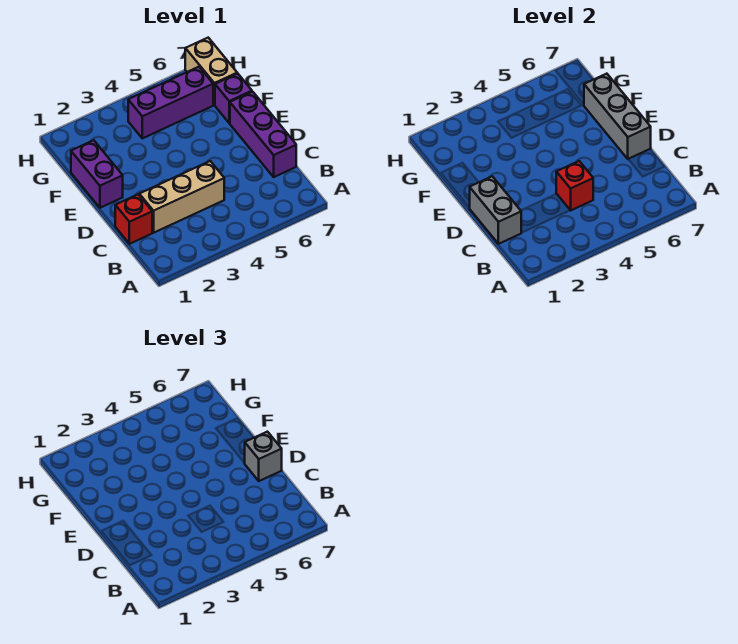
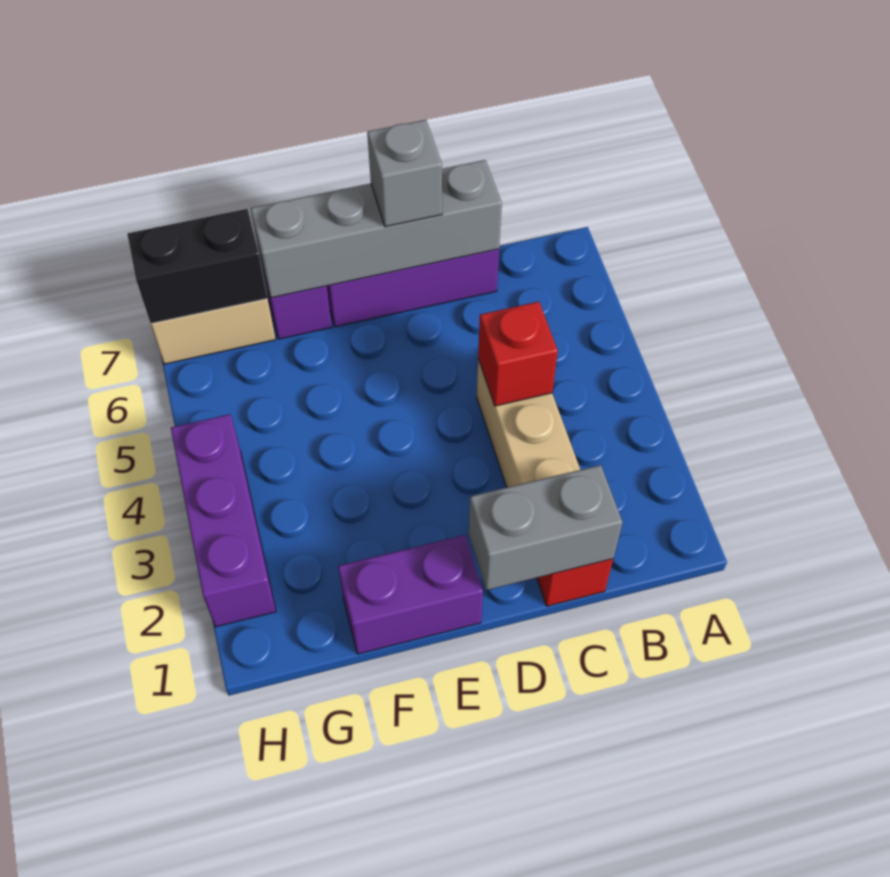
grey 1x3 brick [584,74,651,159] -> grey 1x4 brick [251,160,502,298]
purple 1x3 brick [128,67,213,138] -> purple 1x3 brick moved to [171,414,276,627]
none -> black 1x2 brick [127,209,268,323]

